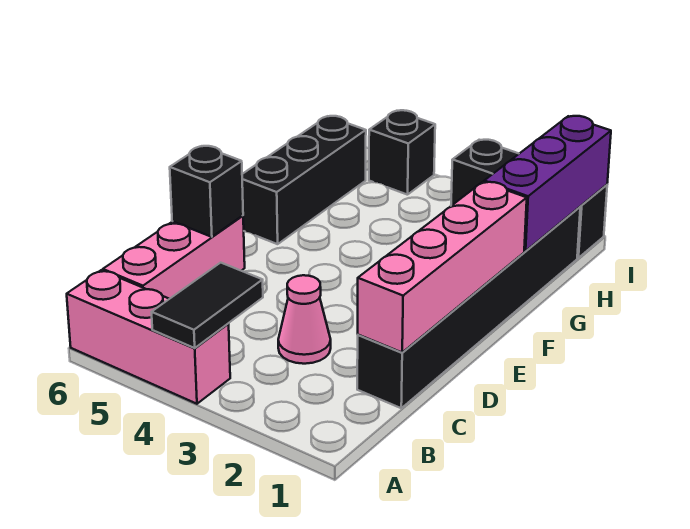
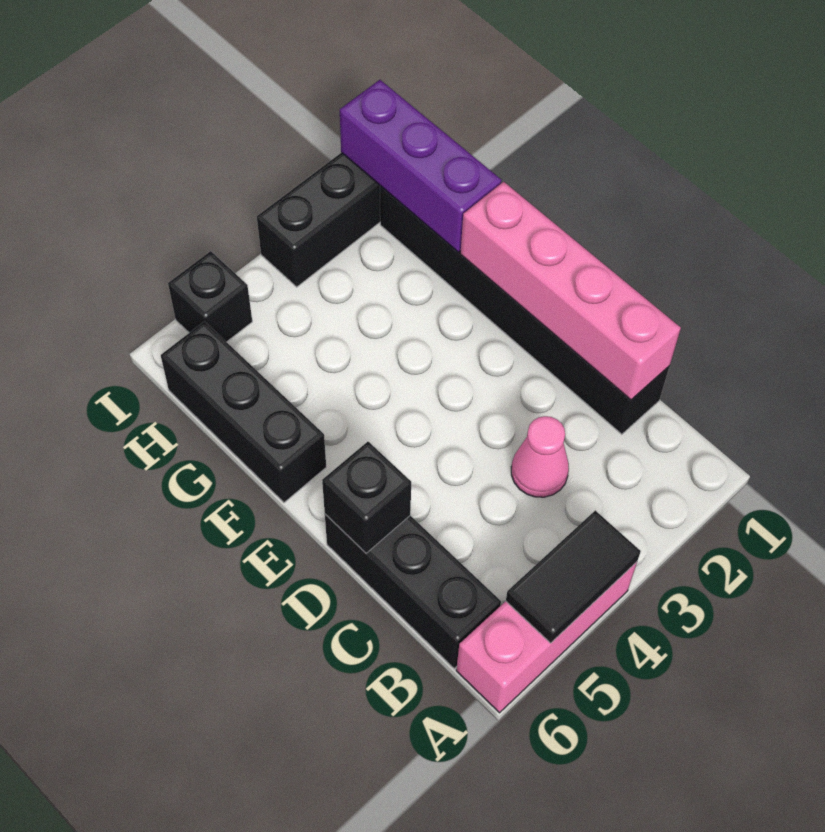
black 1x2 tile [152,263,263,348] -> black 1x2 tile turned to [506,510,641,643]
pink 1x3 brick [103,216,245,299] -> black 1x3 brick [325,514,501,668]

